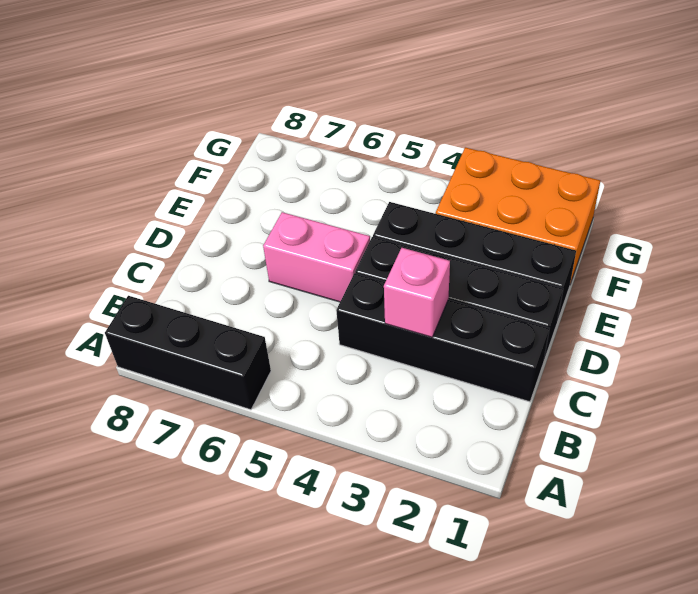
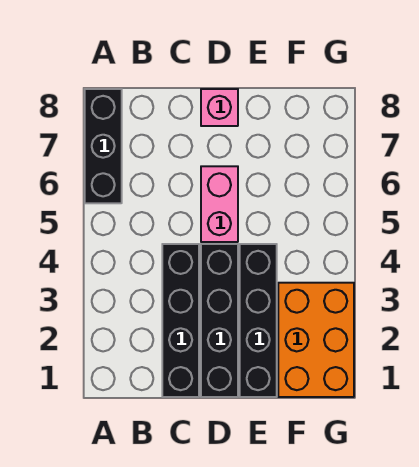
pink 1x1 brick [384,248,450,337] -> pink 1x1 brick moved to [201,89,238,126]

